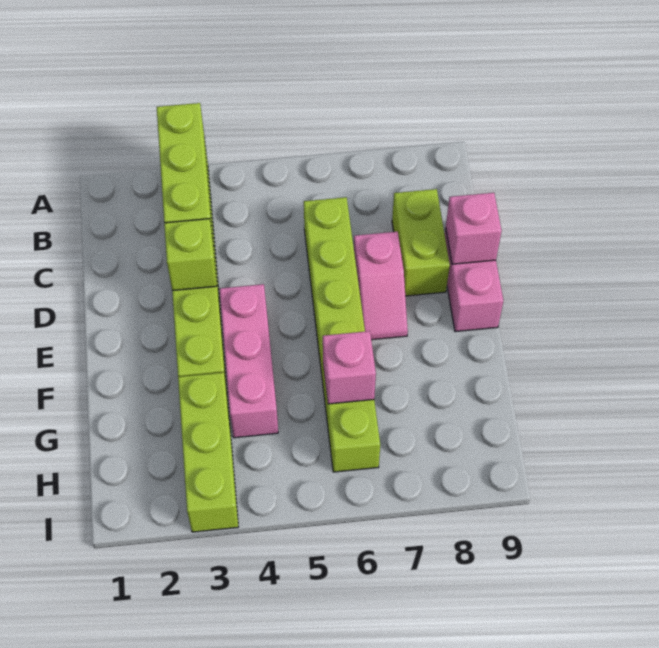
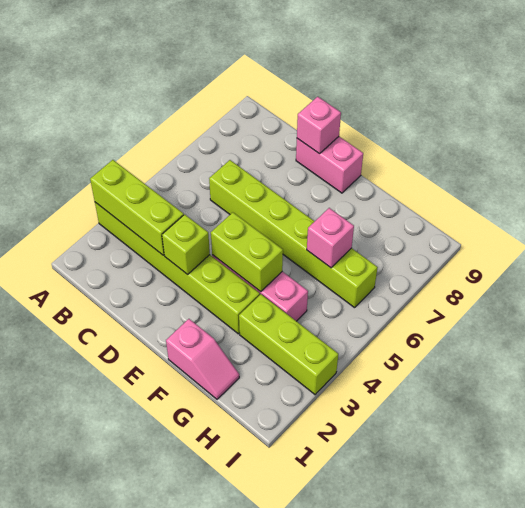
lime 1x2 brick [392,189,450,296] -> lime 1x2 brick moved to [211,212,283,292]
pink 1x2 slope [354,232,408,340] -> pink 1x2 slope moved to [166,319,239,399]

